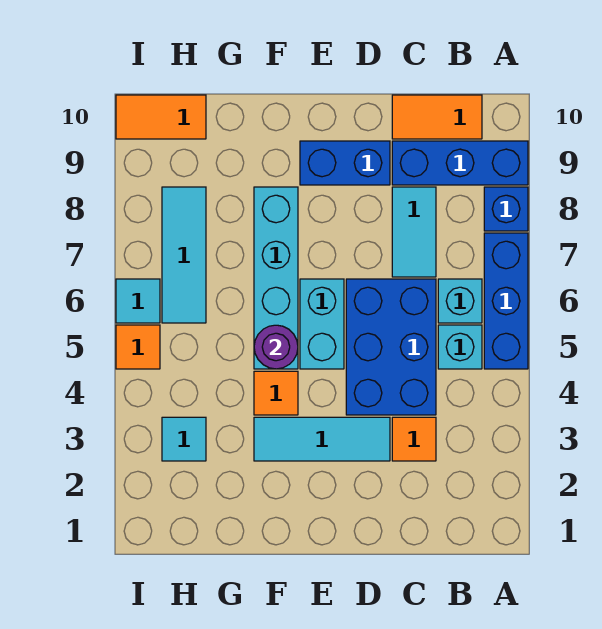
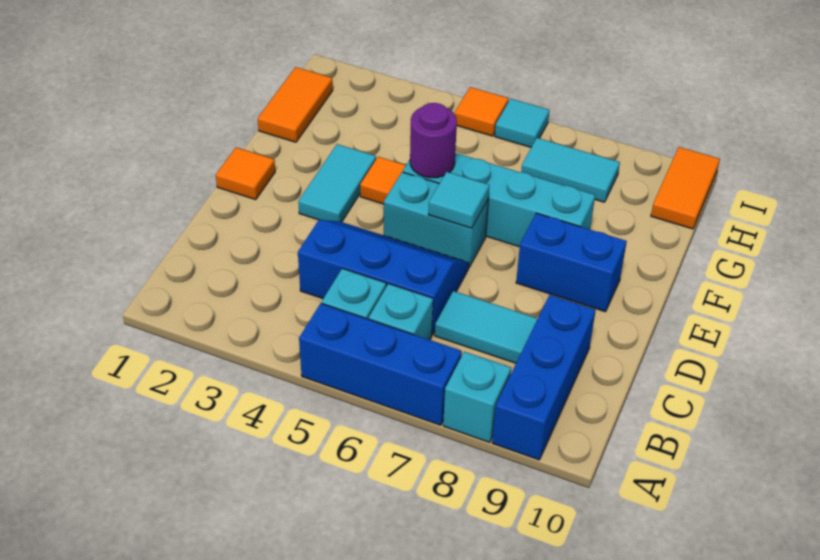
blue 1x1 brick [484,187,528,231] -> cyan 1x1 brick [443,352,511,442]
orange 1x2 tile [392,95,482,139] -> orange 1x2 tile moved to [258,67,333,142]
orange 1x1 tile [392,417,436,461] -> orange 1x1 tile moved to [216,147,275,200]
blue 2x3 brick [346,279,436,415] -> blue 2x3 slope [298,220,469,335]
cyan 1x3 tile [254,417,390,461] -> cyan 1x2 tile [298,144,376,222]
blue 1x2 brick [300,141,390,185] -> blue 1x2 brick turned to [516,213,627,312]
cyan 1x1 tile [162,417,206,461] -> cyan 1x1 tile moved to [428,172,489,228]
cyan 1x3 tile [162,187,206,323] -> cyan 1x2 tile [521,138,620,202]

